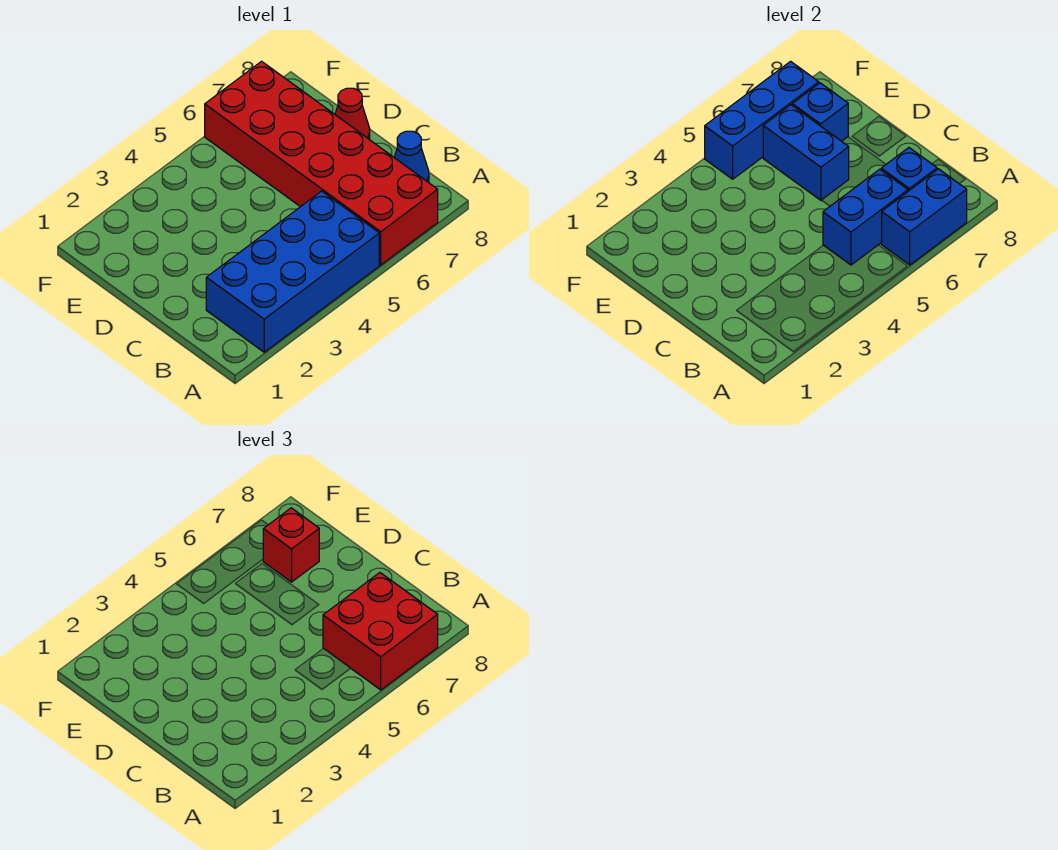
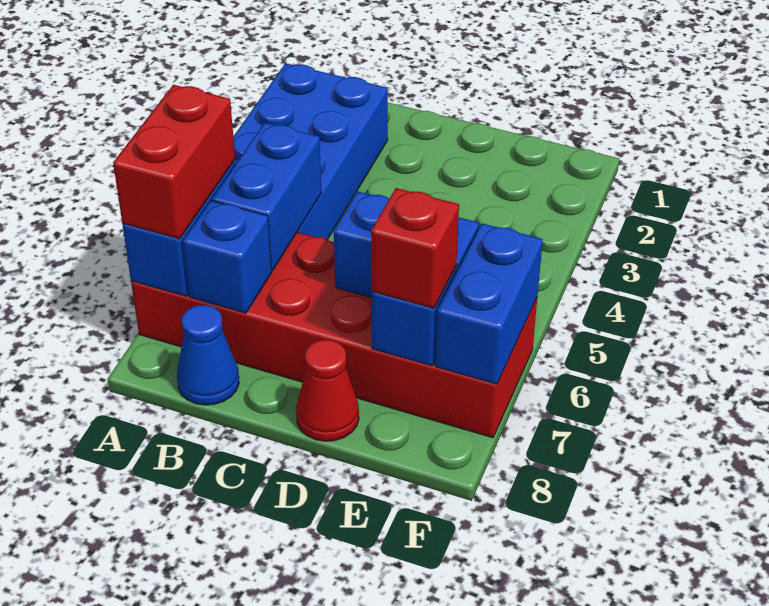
red 2x2 brick [323,573,438,690] -> red 1x2 brick [113,85,235,239]
blue 1x3 brick [705,61,819,179] -> blue 1x2 brick [435,223,543,384]

